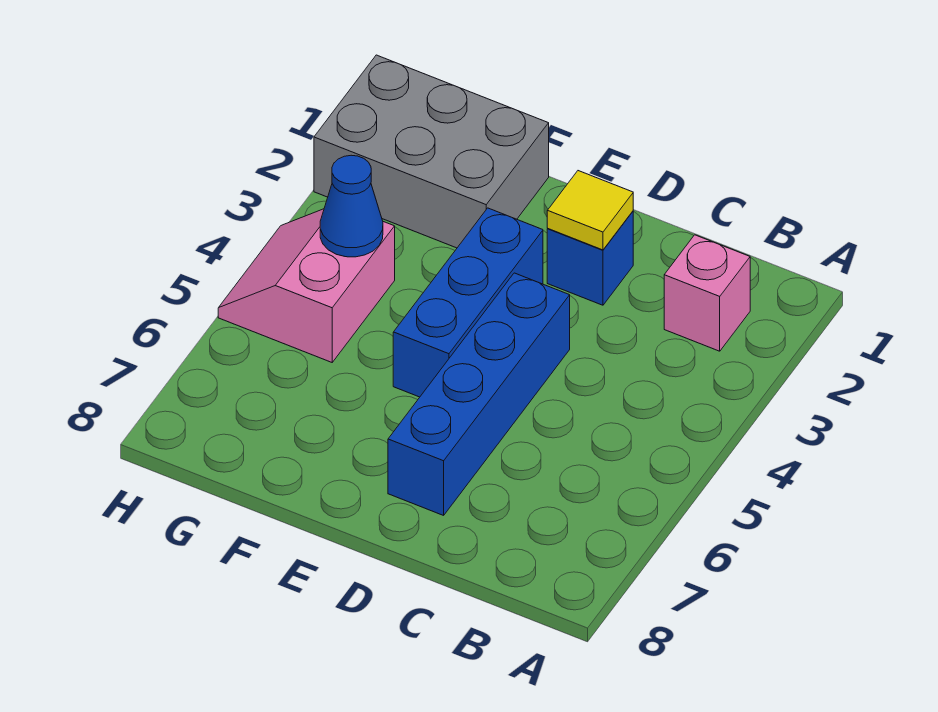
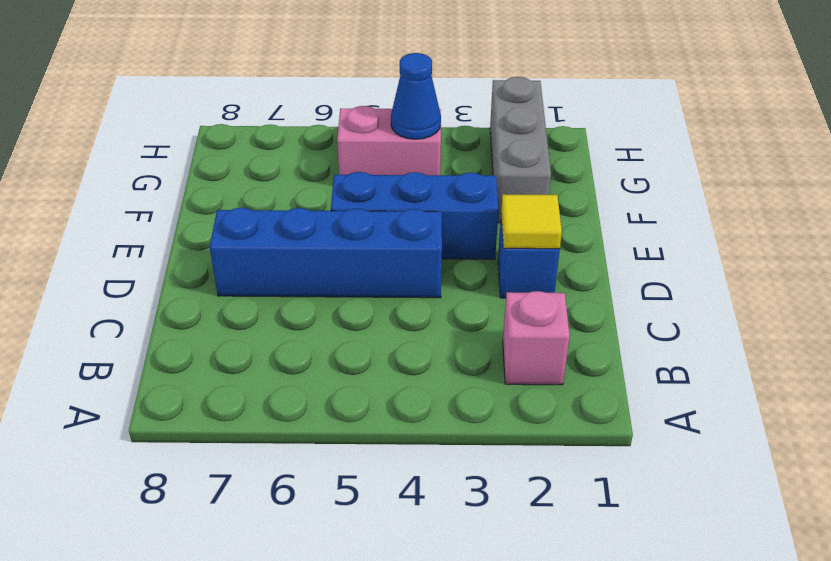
grey 2x3 brick [314,55,549,248] -> grey 1x3 brick [490,77,551,223]

